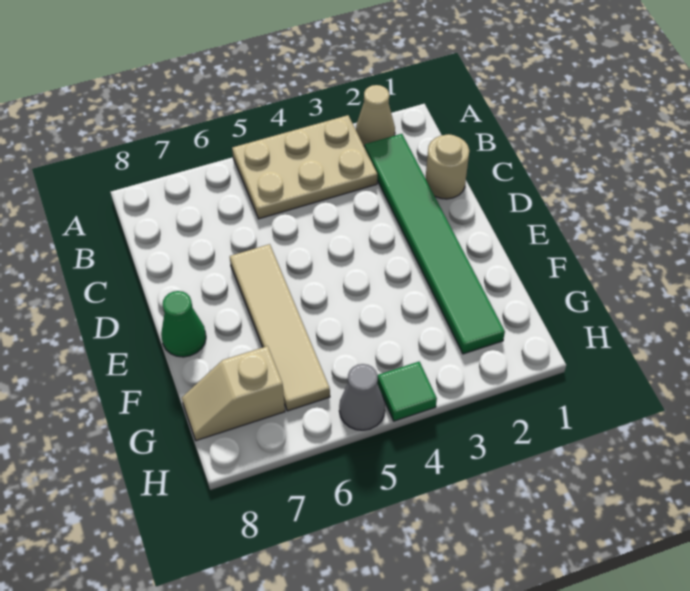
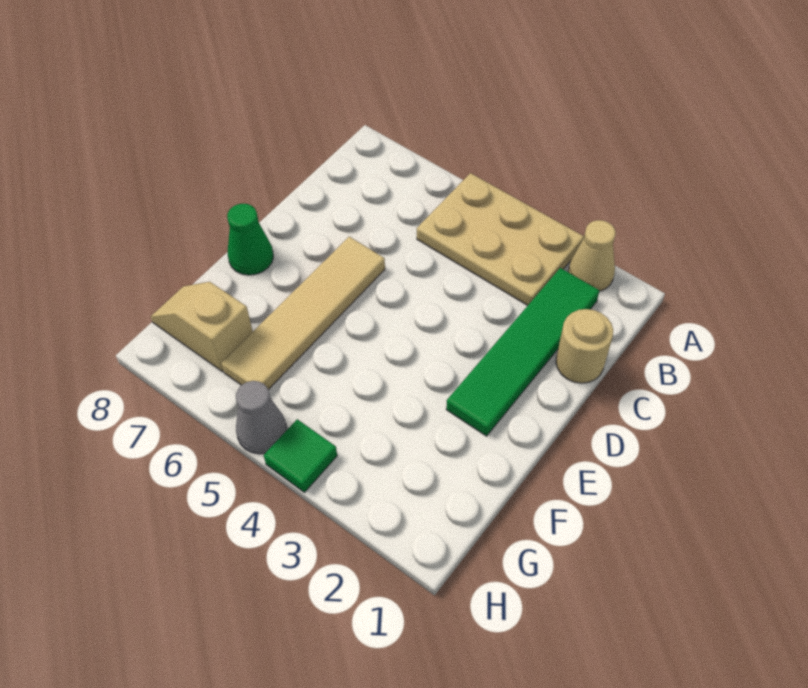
green 1x6 tile [365,134,505,354] -> green 1x4 tile [446,268,599,436]

